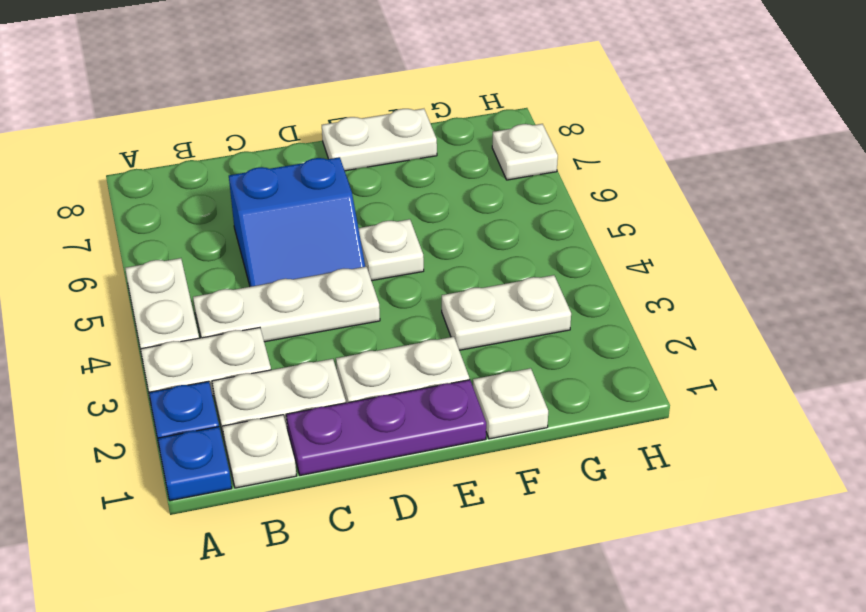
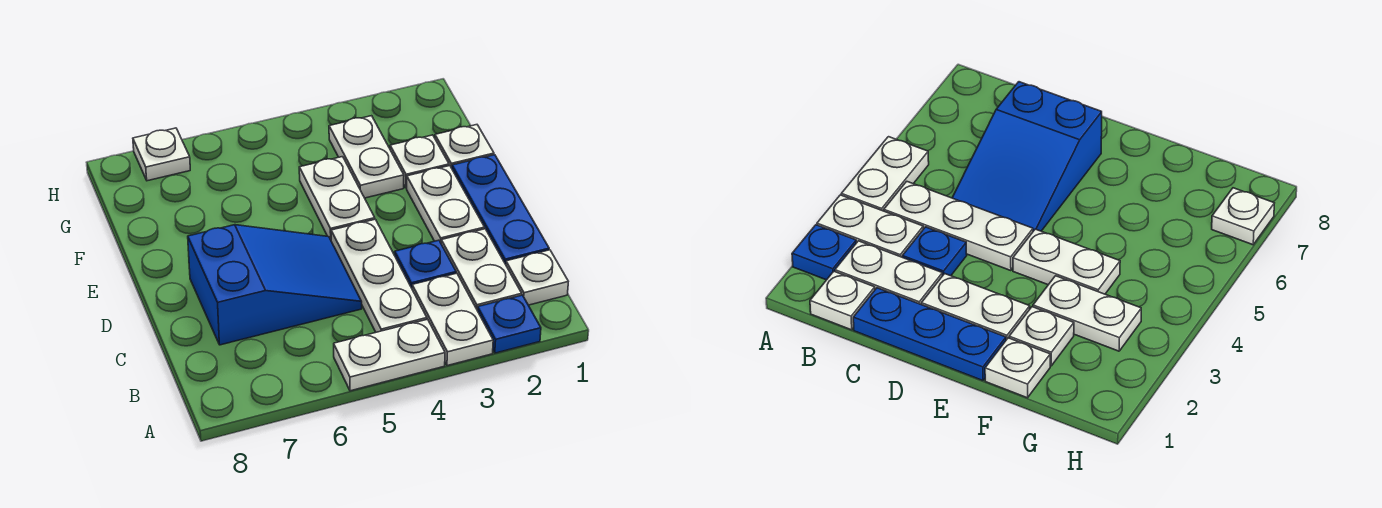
blue 1x1 plate [158,427,232,501] -> blue 1x1 plate moved to [395,240,456,288]
purple 1x3 plate [286,380,486,475] -> blue 1x3 plate [452,155,549,264]
blue 2x2 slope [229,157,365,287] -> blue 2x3 slope [188,225,362,345]
white 1x1 plate [358,219,424,281] -> white 1x1 plate moved to [390,135,449,188]
white 1x2 plate [322,109,437,171] -> white 1x2 plate moved to [299,157,375,239]

